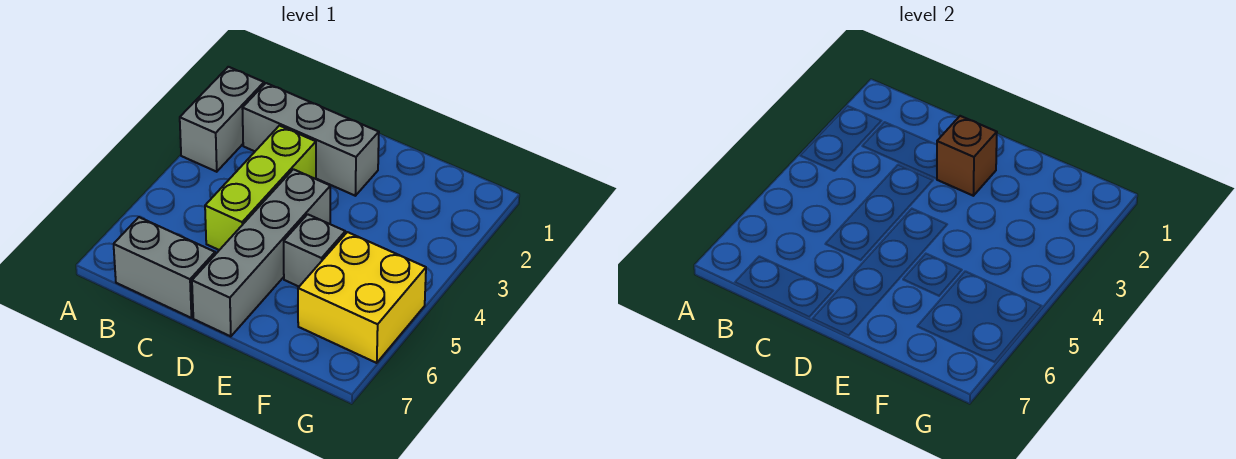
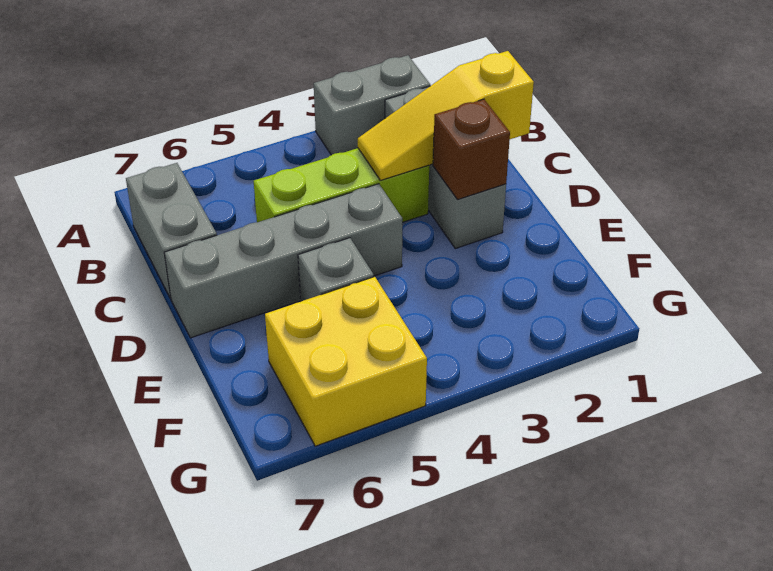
none -> yellow 1x3 slope [358,51,534,180]

